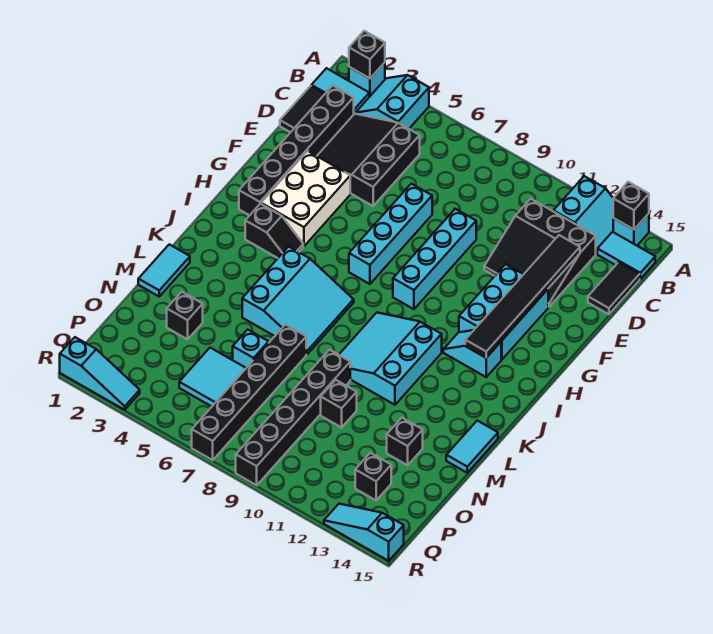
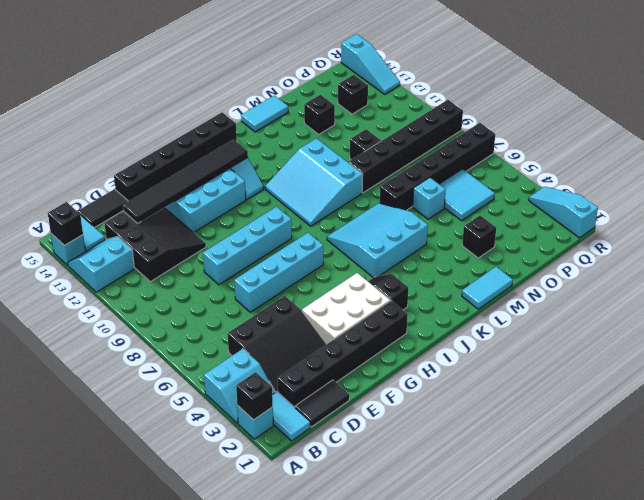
none -> black 1x6 brick [114,112,237,202]
cyan 3x3 slope [339,313,442,405] -> cyan 3x3 slope turned to [265,138,363,226]

